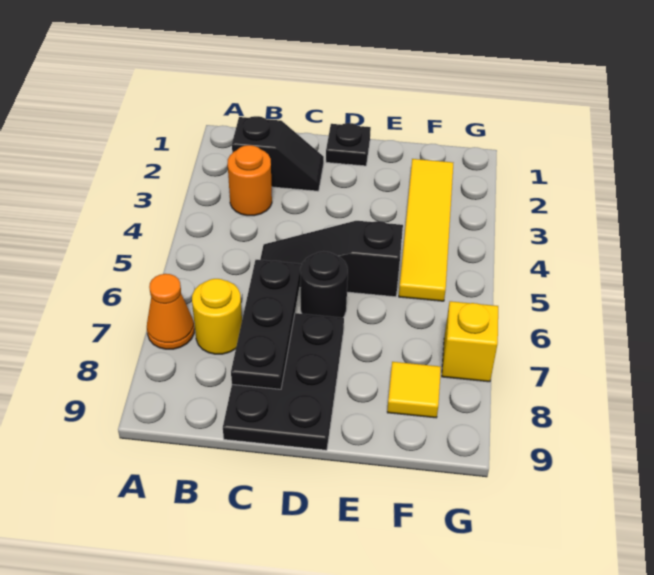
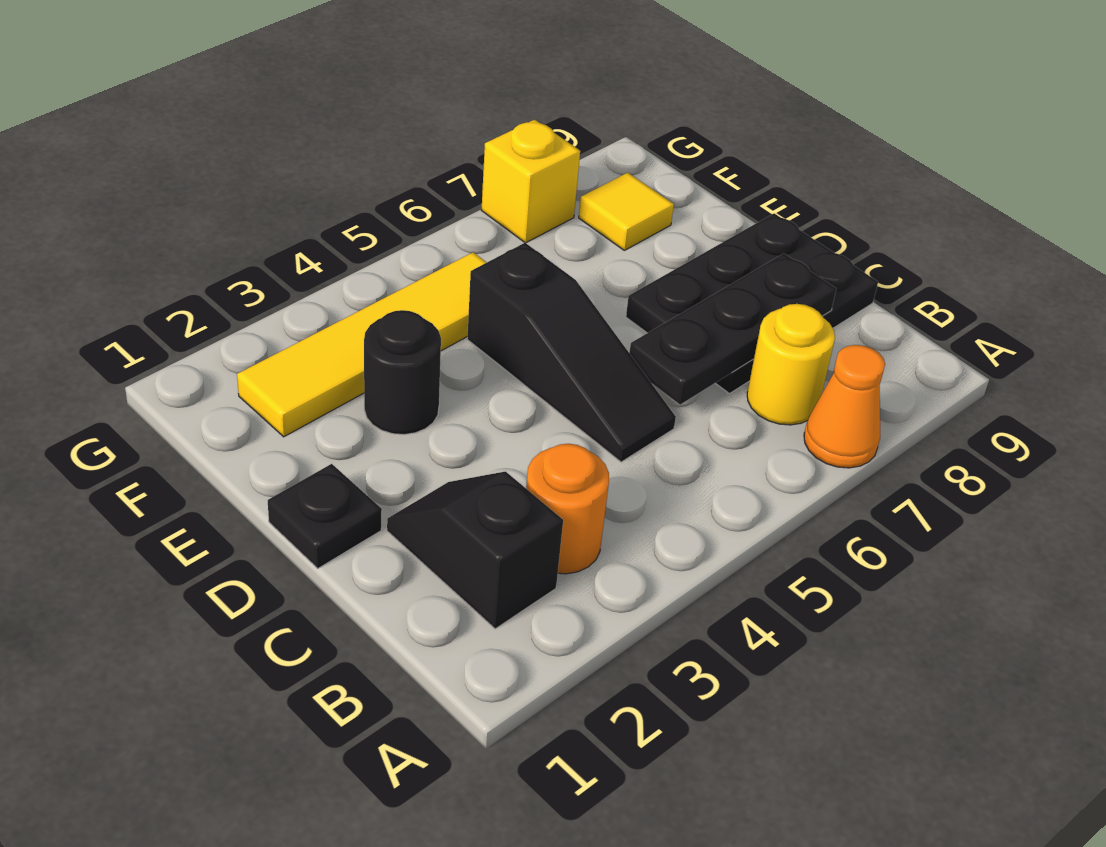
black 1x1 round brick [300,252,348,318] -> black 1x1 round brick moved to [364,310,441,435]

